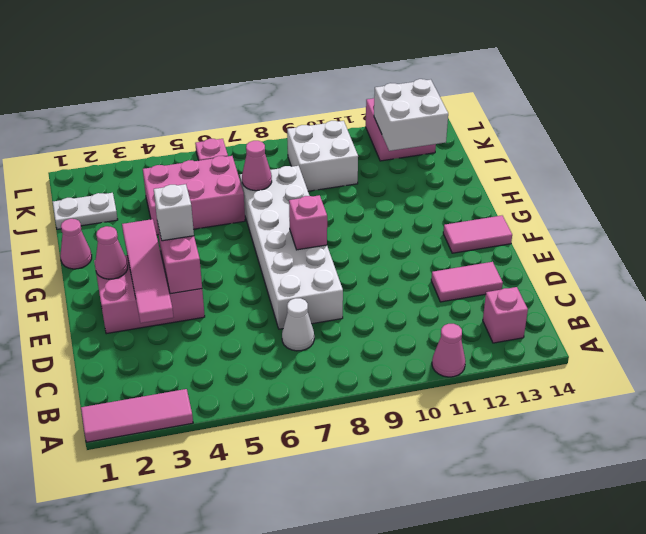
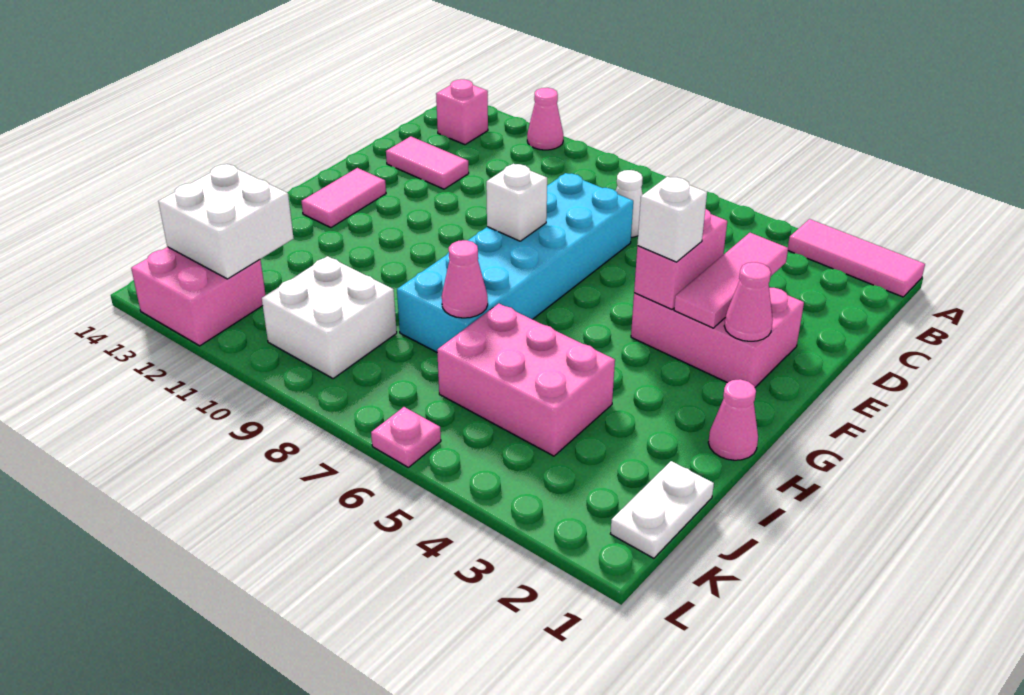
pink 1x4 tile [122,219,173,323] -> pink 1x3 tile [674,233,788,328]
white 2x6 brick [240,166,343,329] -> cyan 2x6 brick [397,173,633,352]
pink 1x1 brick [289,195,327,250] -> white 1x1 brick [486,164,547,241]
pink 1x2 tile [443,216,512,253] -> pink 1x2 tile turned to [301,168,386,228]
white 1x2 plate [53,193,118,229] -> white 1x2 plate turned to [610,461,714,558]

